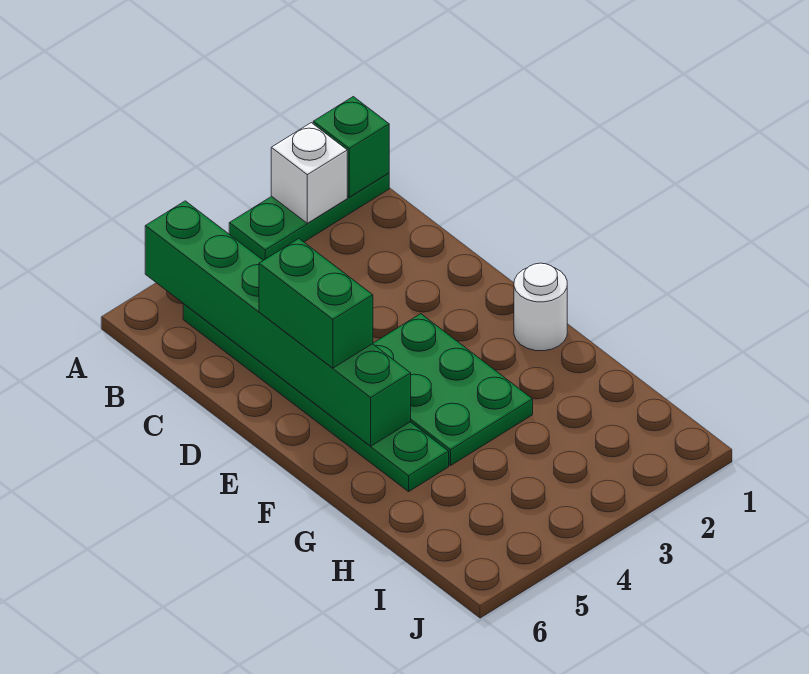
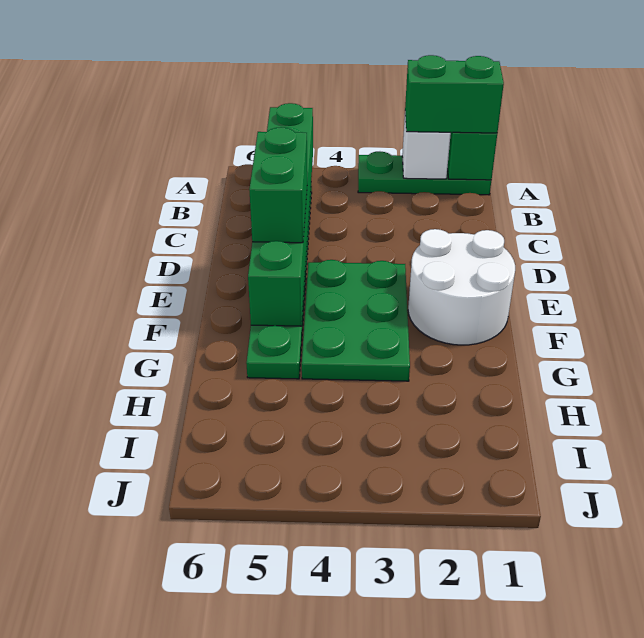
none -> green 1x2 brick [405,55,504,133]
white 1x1 round brick [514,263,567,351] -> white 2x2 round brick [408,229,515,345]

